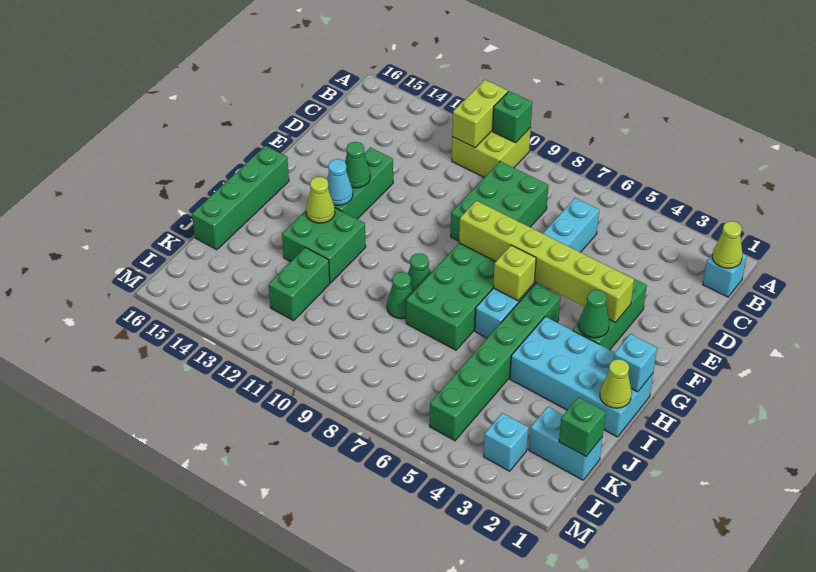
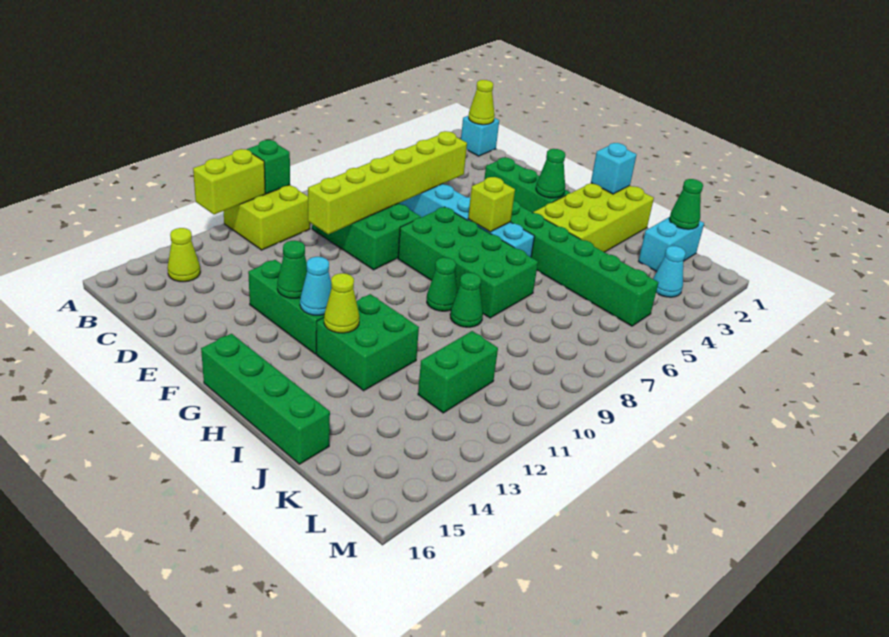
lime 1x2 brick [452,80,508,148] -> lime 1x2 brick turned to [193,149,265,214]
lime 1x6 brick [459,201,634,322] -> lime 1x6 brick moved to [308,131,467,234]
cyan 2x4 brick [510,317,653,437] -> lime 2x4 brick [533,183,654,252]
lime 1x1 cone [600,359,632,408] -> lime 1x1 cone moved to [167,228,200,282]
green 1x2 brick [269,247,330,321] -> green 1x2 brick turned to [418,331,498,413]
green 1x1 brick [559,397,606,457] -> green 1x1 cone [669,179,703,229]
cyan 1x1 brick [484,413,529,471] -> cyan 1x1 cone [653,246,686,297]

